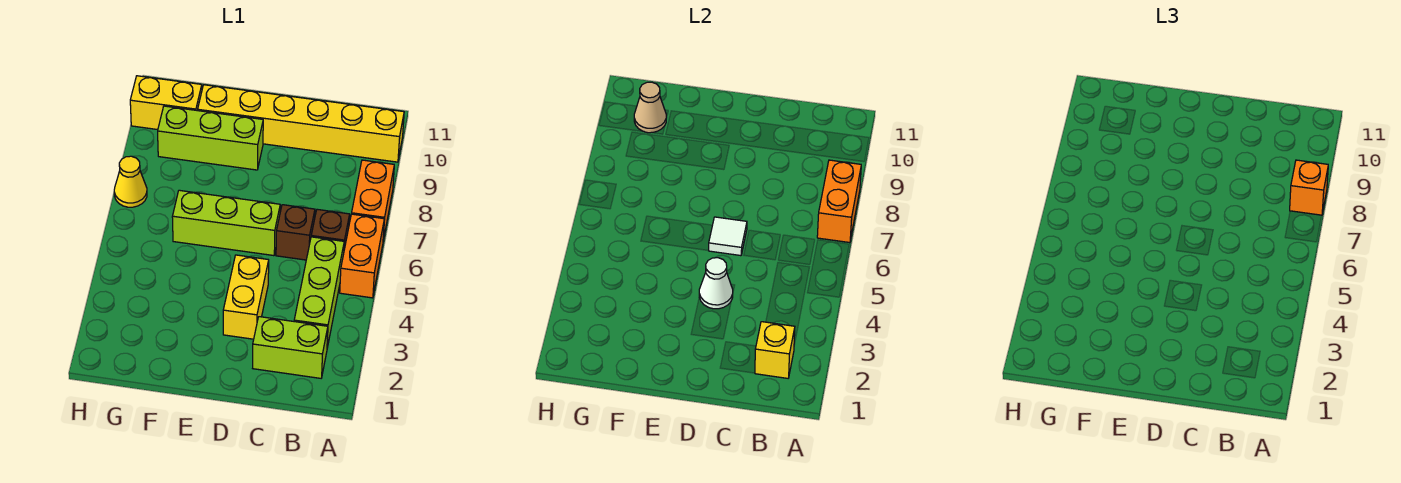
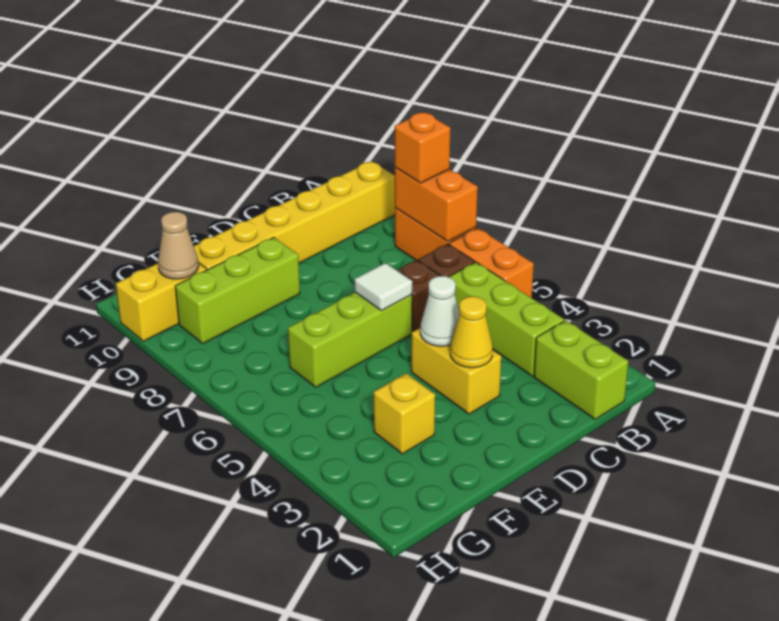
lime 1x2 brick [253,317,328,378] -> lime 1x2 brick turned to [534,320,628,419]
yellow 1x1 brick [755,322,795,378] -> yellow 1x1 brick moved to [374,373,435,454]
yellow 1x1 cone [114,156,147,207] -> yellow 1x1 cone moved to [450,296,493,368]

